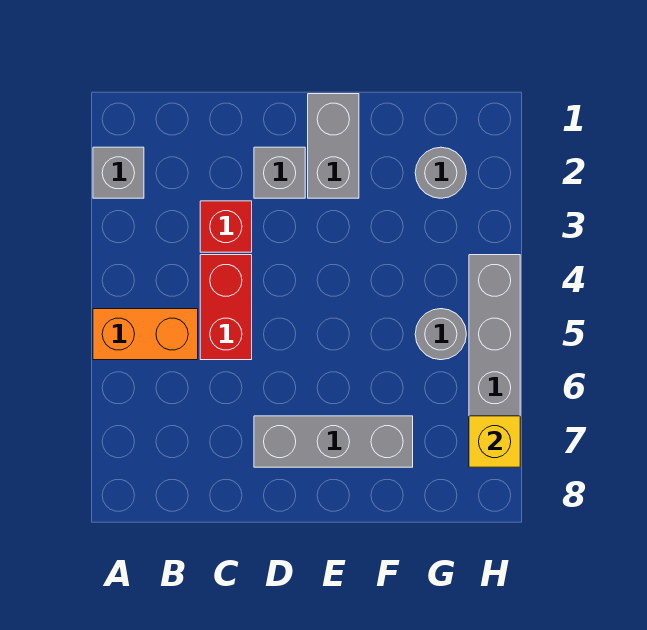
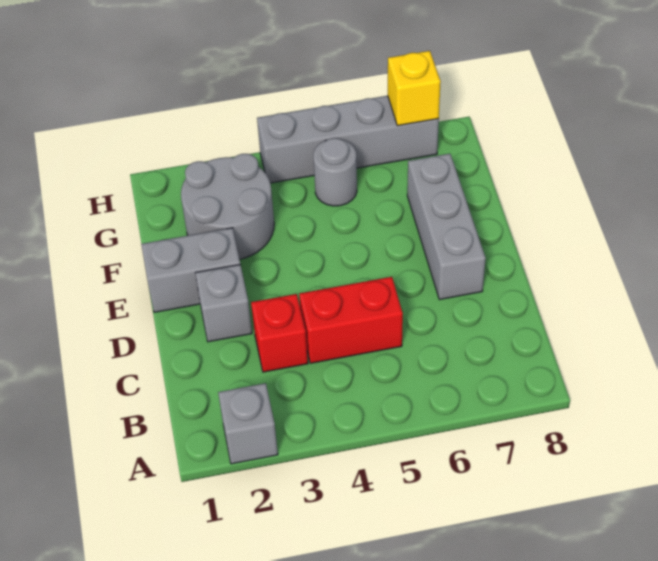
orange 1x2 brick [93,309,198,360] -> none
grey 1x1 round brick [415,147,466,198] -> grey 2x2 round brick [181,154,274,259]

